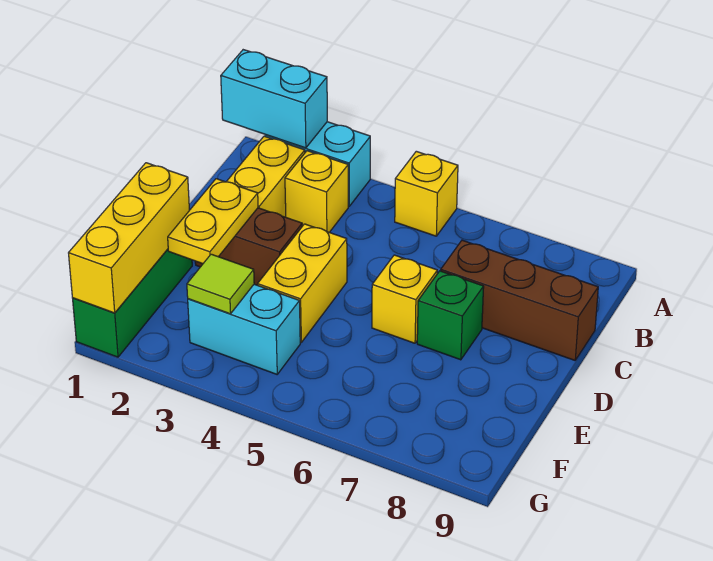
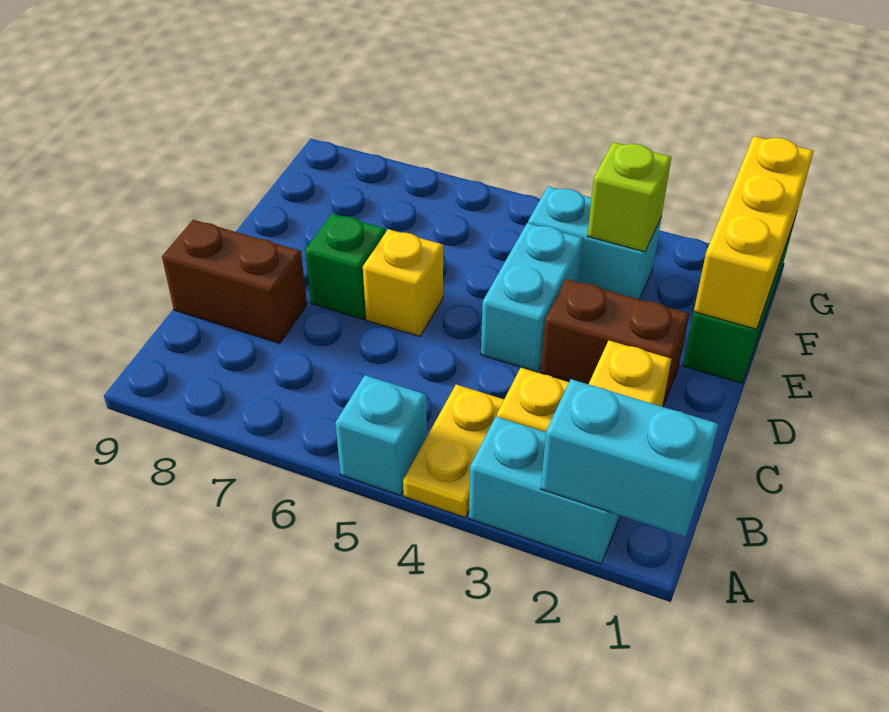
yellow 1x1 brick [395,151,458,236] -> cyan 1x1 brick [335,375,427,495]
brown 1x3 brick [441,240,598,360] -> brown 1x2 brick [162,220,307,343]
yellow 1x2 plate [168,179,258,264] -> yellow 1x2 plate moved to [403,385,504,518]
yellow 1x2 brick [258,224,347,342] -> cyan 1x2 brick [481,223,583,372]
lime 1x1 tile [187,254,254,314] -> lime 1x1 brick [587,142,671,252]

